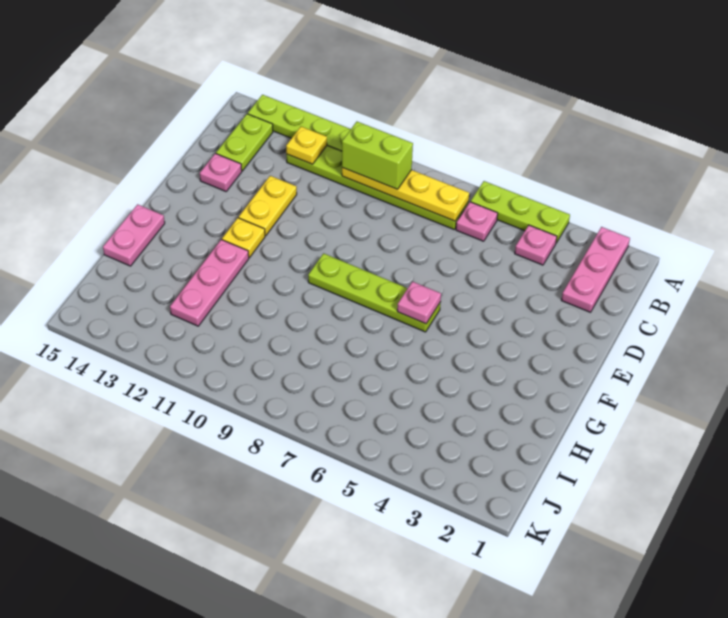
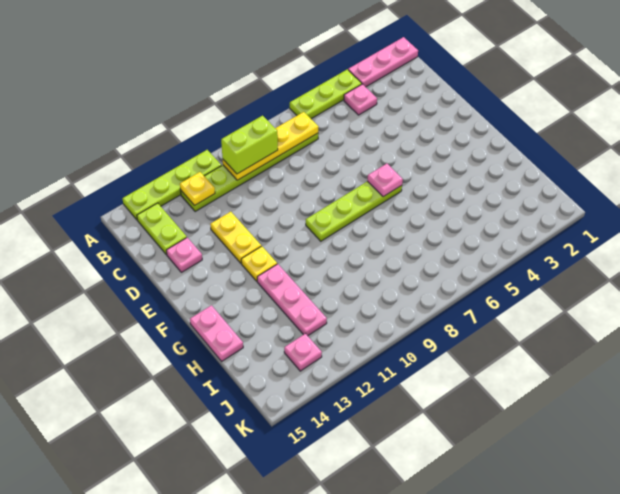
pink 1x3 plate [561,227,630,312] -> pink 1x3 plate turned to [348,37,418,87]
pink 1x1 plate [456,202,498,241] -> pink 1x1 plate moved to [284,333,322,371]

